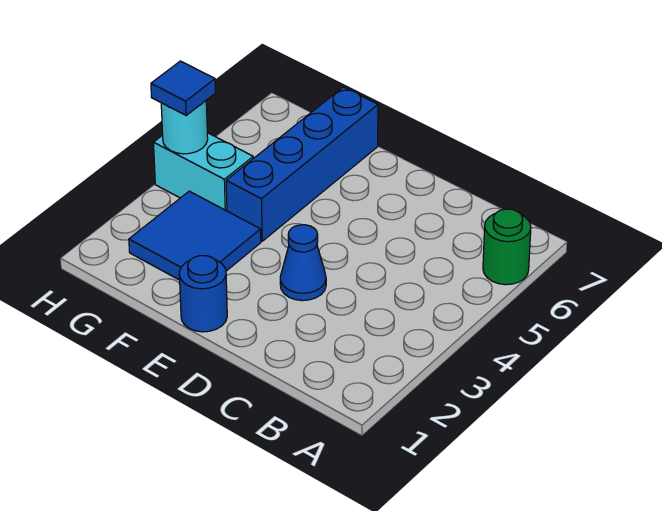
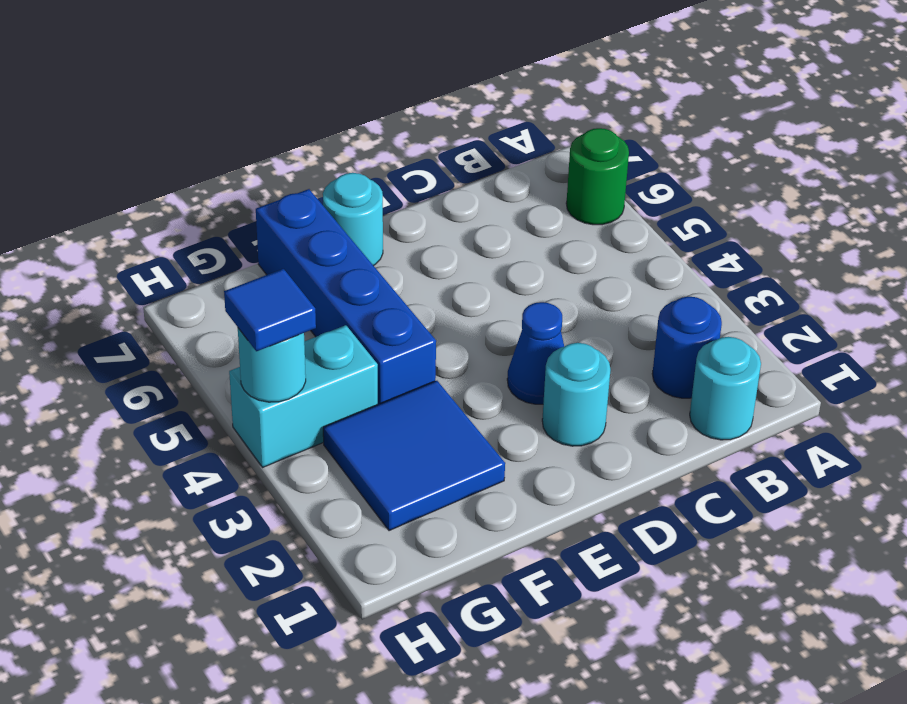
none -> cyan 1x1 round brick [690,337,761,440]
none -> cyan 1x1 round brick [542,343,610,446]
blue 1x1 round brick [179,256,227,332] -> blue 1x1 round brick moved to [652,297,722,398]
none -> cyan 1x1 round brick [323,173,383,266]

